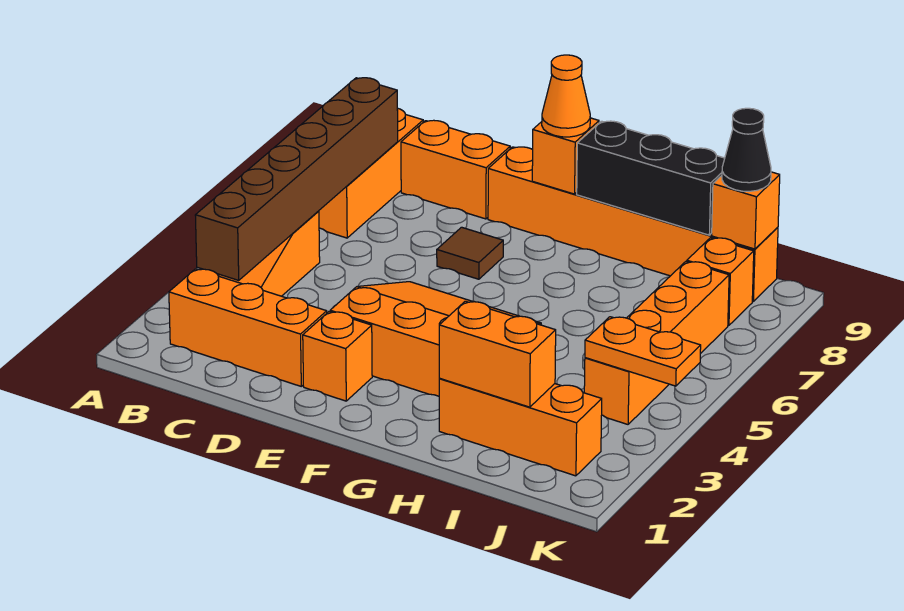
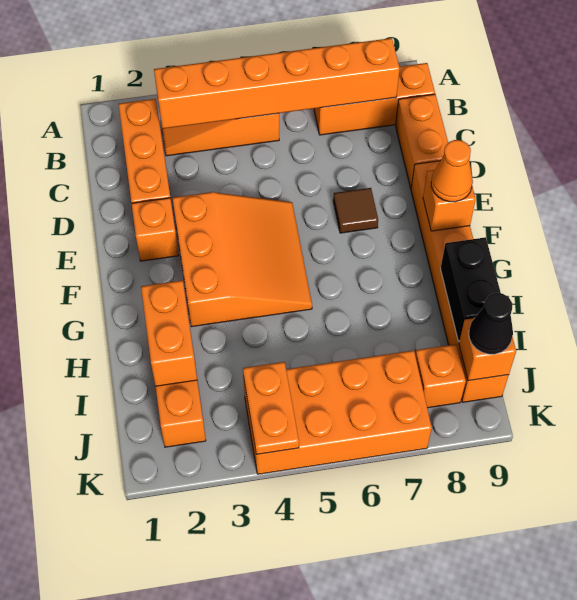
brown 1x6 brick [195,78,398,280] -> orange 1x6 brick [154,38,400,129]
black 1x3 brick [577,121,725,235] -> black 1x2 brick [440,237,501,342]
orange 1x4 brick [584,262,729,424] -> orange 2x4 brick [244,350,432,474]

